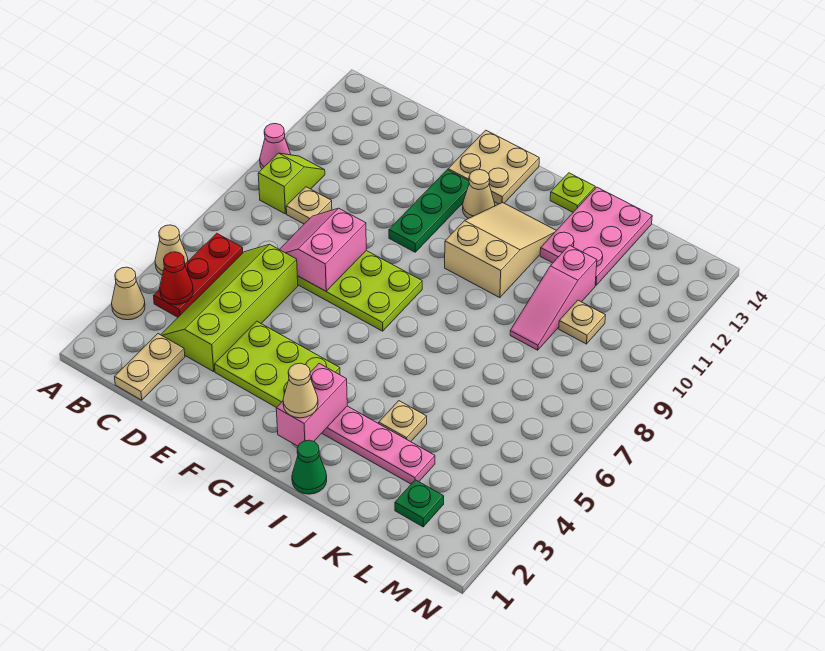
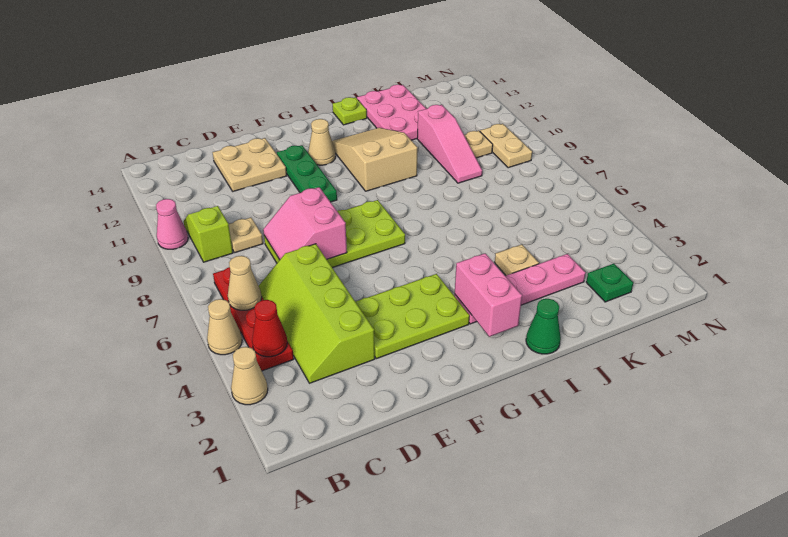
red 1x3 plate [154,233,243,317] -> red 1x4 plate [213,267,294,371]
tan 1x2 plate [115,334,185,400] -> tan 1x2 plate moved to [480,124,532,168]
tan 2x2 plate [448,130,539,204] -> tan 2x2 plate moved to [213,138,287,191]
tan 1x1 cone [283,363,318,418] -> tan 1x1 cone moved to [228,256,262,310]

